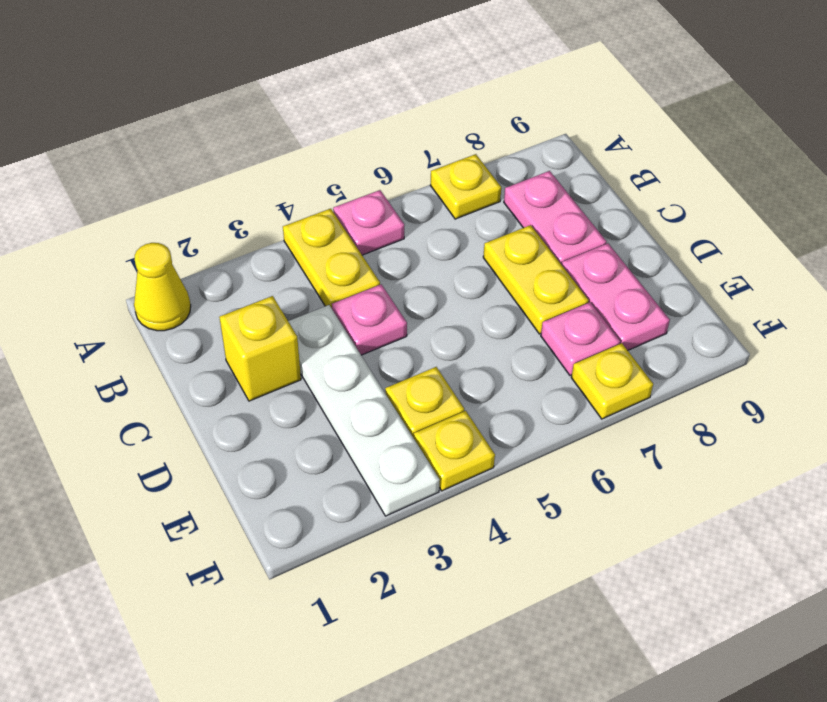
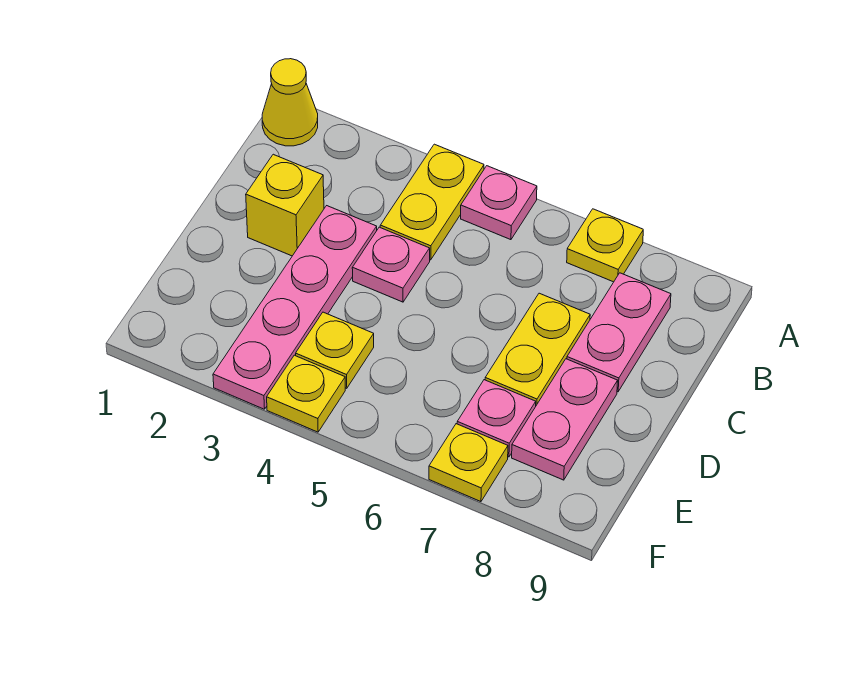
white 1x4 plate [288,305,440,516] -> pink 1x4 plate [213,206,377,409]

